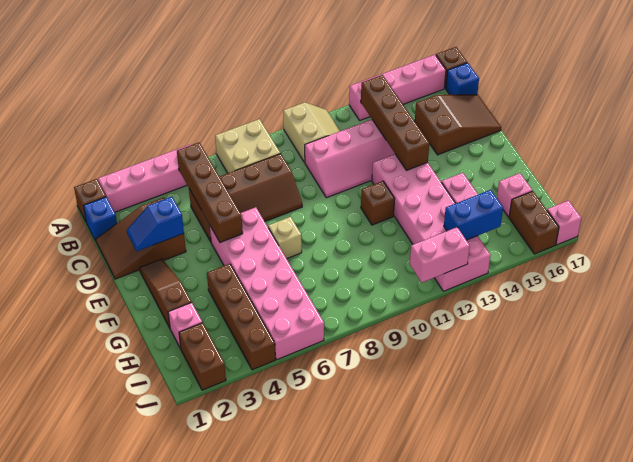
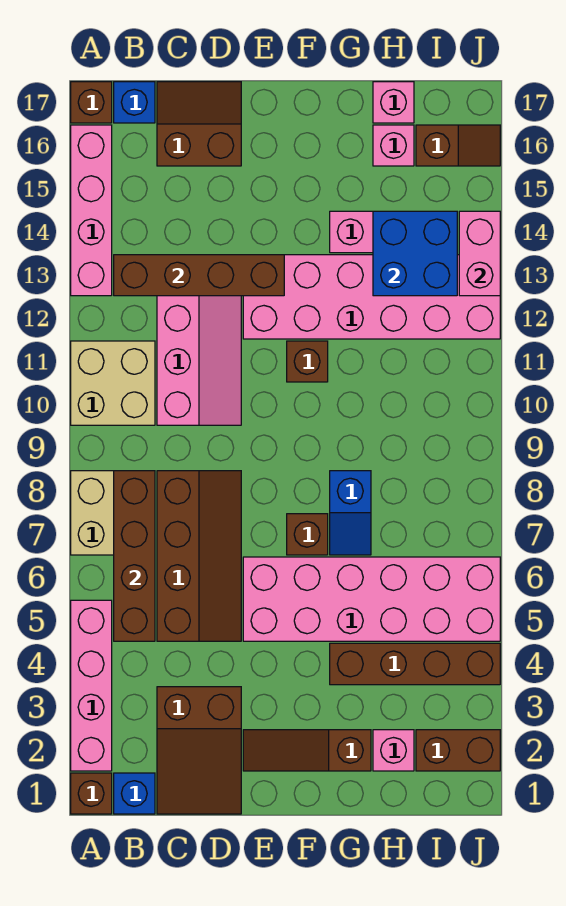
tan 2x2 slope [283,102,340,162] -> tan 2x2 brick [71,341,155,425]
brown 1x4 brick [177,142,243,242] -> brown 1x4 brick turned to [114,471,155,641]
brown 2x3 slope [415,95,501,155] -> brown 2x2 slope [157,82,241,166]
blue 1x2 slope [127,197,184,251] -> blue 1x2 slope moved to [330,471,371,555]
tan 1x1 brick [268,217,302,259] -> brown 1x1 brick [287,514,328,555]
blue 1x2 brick [444,190,503,240] -> blue 2x2 brick [373,211,457,296]
brown 1x2 brick [509,191,559,254] -> brown 1x2 slope [416,125,500,166]
pink 1x2 brick [410,227,470,282] -> pink 1x2 brick moved to [459,211,500,296]
pink 1x1 brick [547,201,581,245] -> pink 1x1 brick moved to [373,82,414,123]

